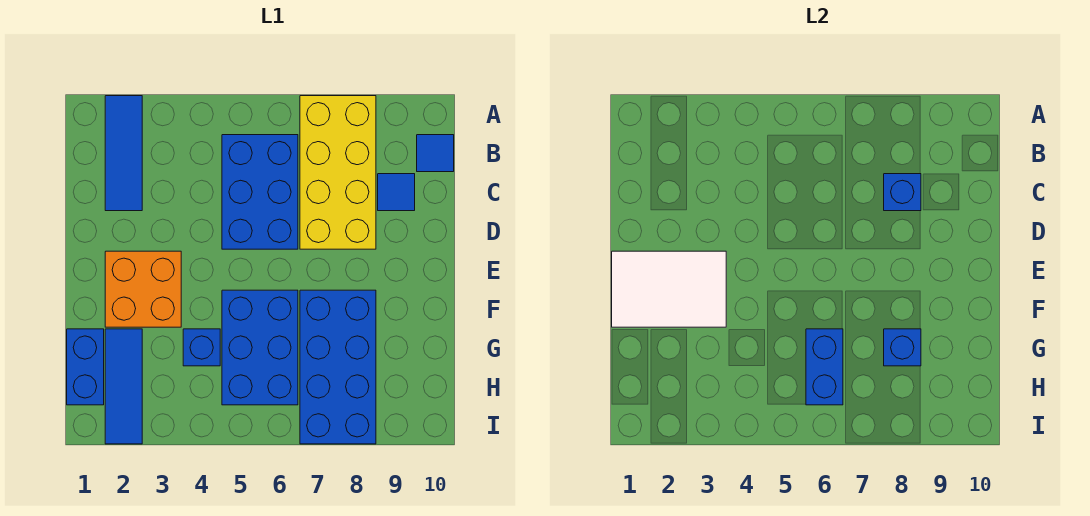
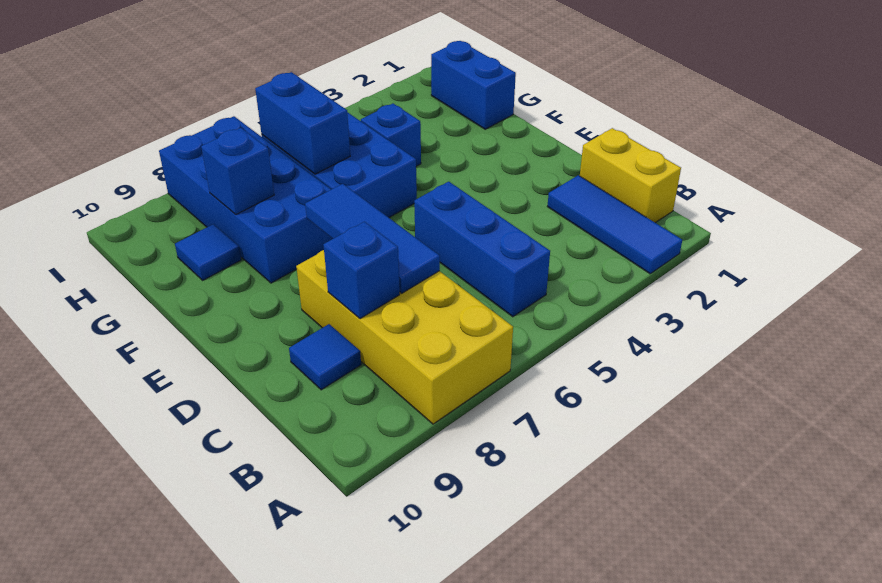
none -> yellow 1x2 brick [580,128,681,223]
blue 2x3 brick [222,135,298,249] -> blue 1x3 brick [414,182,550,317]
blue 1x1 tile [417,135,454,172] -> blue 1x1 tile moved to [175,224,241,280]
white 2x3 tile [612,251,726,327] -> none
orange 2x2 brick [105,251,181,327] -> none
blue 1x3 tile [105,329,142,444] -> blue 1x3 tile moved to [305,184,440,293]

